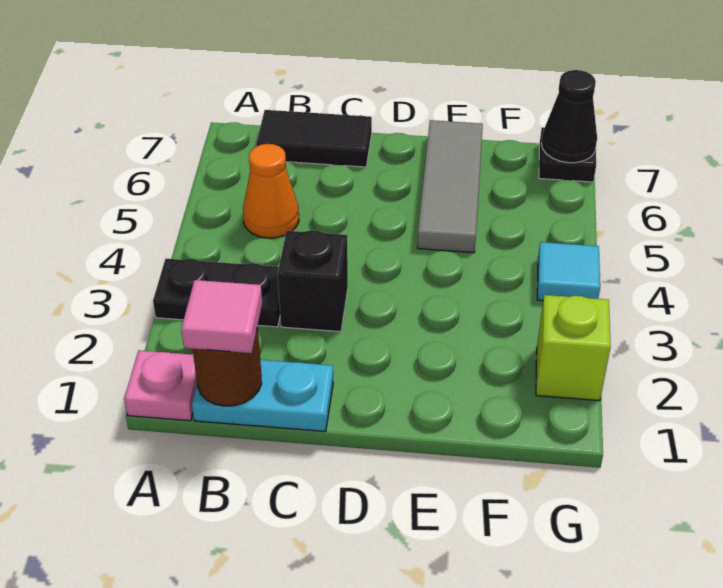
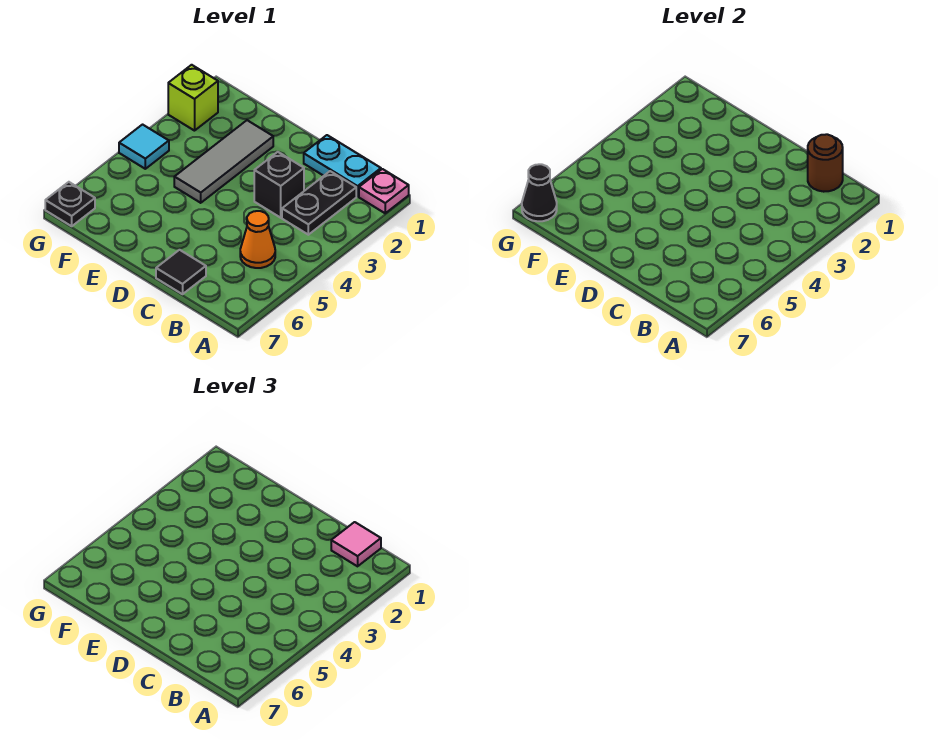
black 1x2 plate [153,259,280,327] -> black 1x2 plate turned to [282,171,356,235]
black 1x2 tile [256,110,372,167] -> black 1x1 tile [156,250,206,294]
grey 1x3 tile [417,120,483,253] -> grey 1x3 tile moved to [174,120,273,203]

